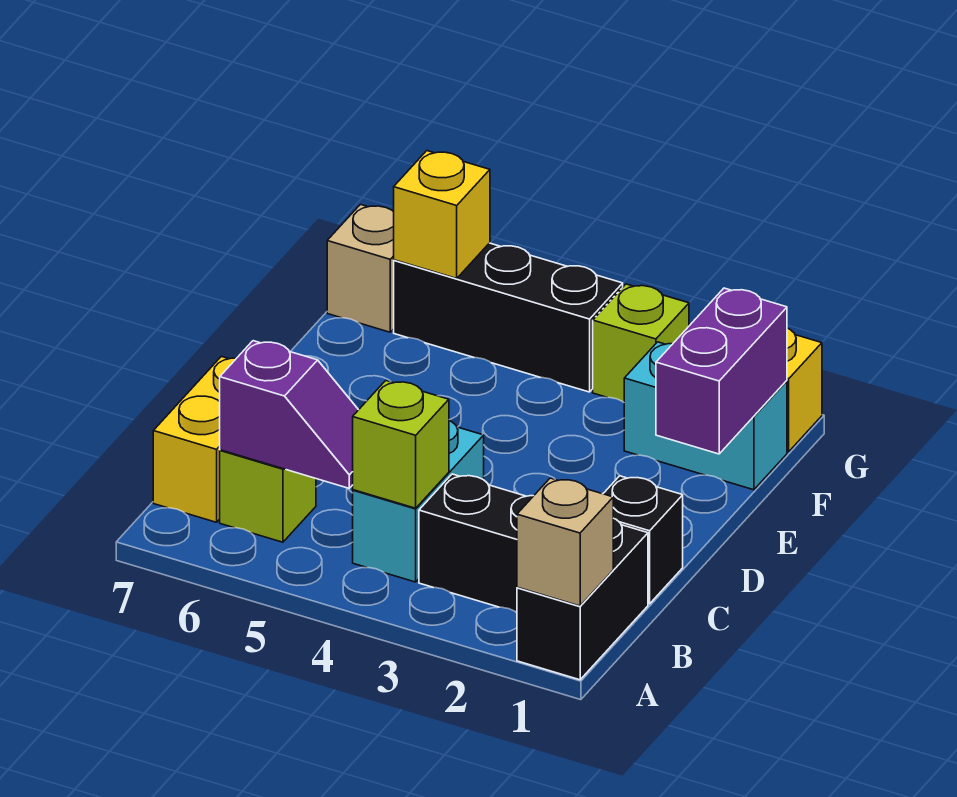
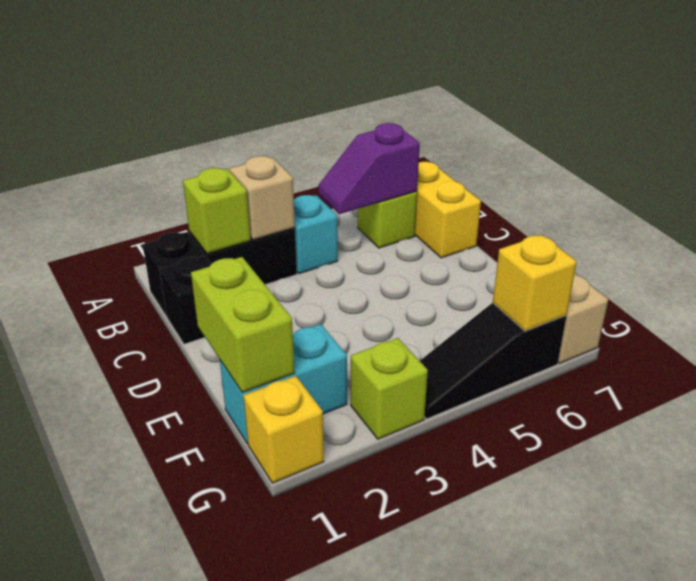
black 1x2 brick [517,518,648,680] -> black 1x1 brick [143,232,205,316]
tan 1x1 brick [517,478,613,606] -> tan 1x1 brick moved to [230,156,295,240]
cyan 1x2 brick [353,421,484,582] -> cyan 1x1 brick [294,195,338,274]
lime 1x1 brick [353,381,449,508] -> lime 1x1 brick moved to [183,168,251,253]
purple 1x2 brick [656,288,787,454] -> lime 1x2 brick [191,257,295,392]
black 1x3 brick [394,243,623,392] -> black 1x3 slope [420,303,566,419]

